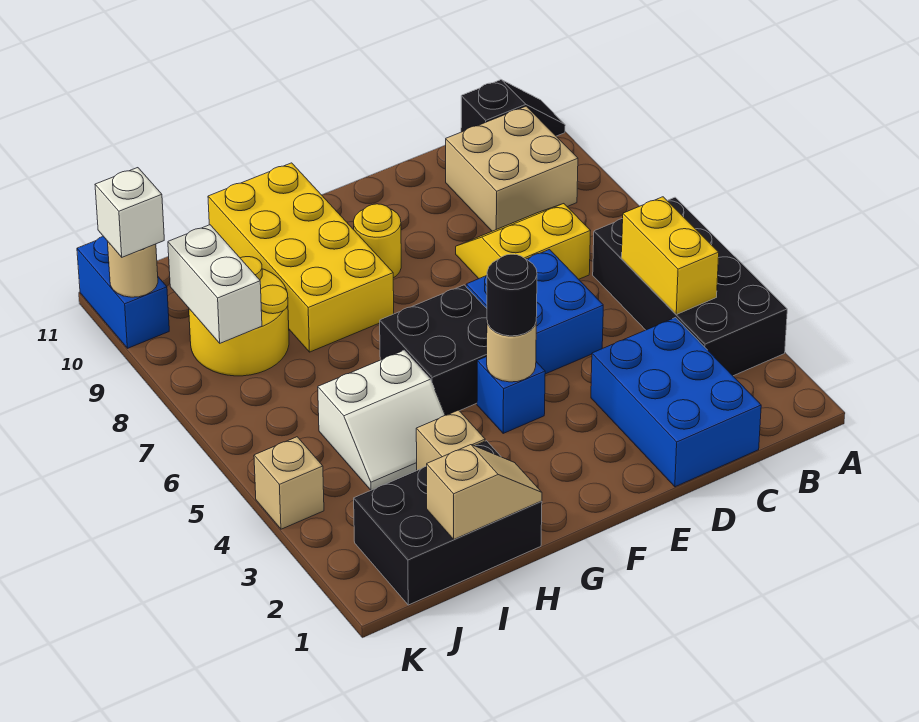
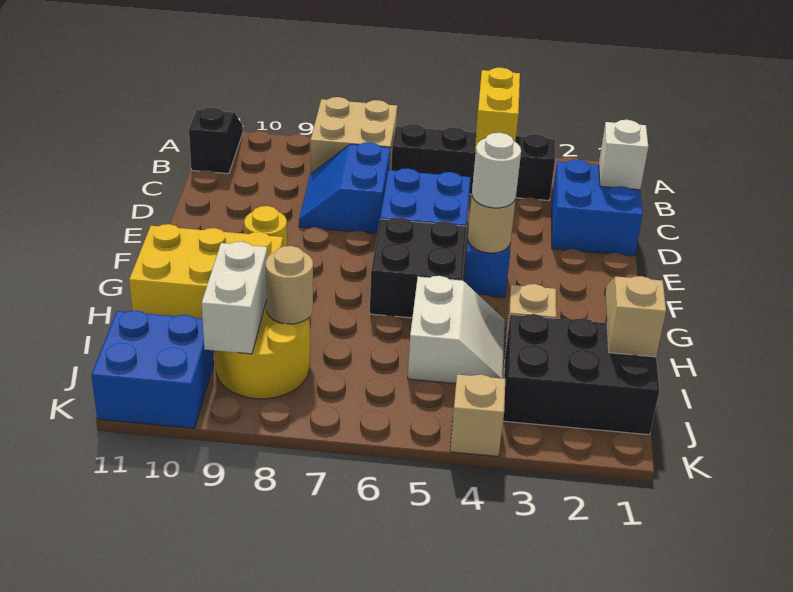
black 2x4 brick [593,197,787,376] -> black 1x4 brick [391,124,555,201]
yellow 1x2 brick [621,197,719,314] -> yellow 1x2 brick turned to [475,68,520,153]
tan 2x2 brick [446,106,578,231] -> tan 2x2 brick moved to [311,97,397,173]
blue 2x3 brick [591,318,761,487] -> blue 2x2 brick [552,160,643,256]
yellow 2x2 slope [456,204,590,279] -> blue 2x2 slope [299,142,390,234]
black 1x1 round brick [487,254,537,336] -> white 1x1 round brick [472,133,521,208]
yellow 2x4 brick [208,163,394,352] -> yellow 2x3 brick [129,224,283,318]
black 2x3 brick [354,441,542,605] -> black 2x3 brick turned to [503,314,659,435]
white 1x2 brick [168,225,262,343] -> white 1x2 brick turned to [202,242,268,354]
blue 1x2 brick [77,236,169,348] -> blue 2x2 brick [91,310,214,428]
tan 1x1 round brick [108,242,158,297] -> tan 1x1 round brick moved to [266,246,313,324]
white 1x1 brick [95,168,164,257] -> white 1x1 brick moved to [599,120,648,190]

